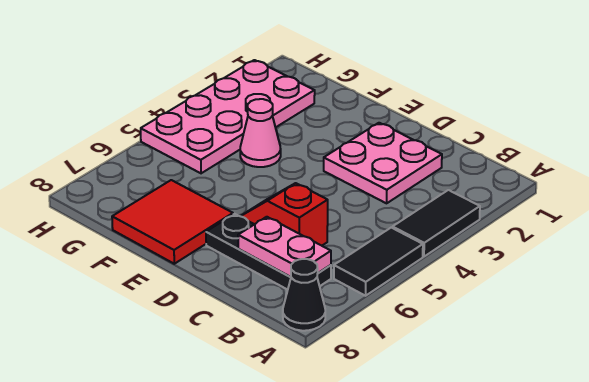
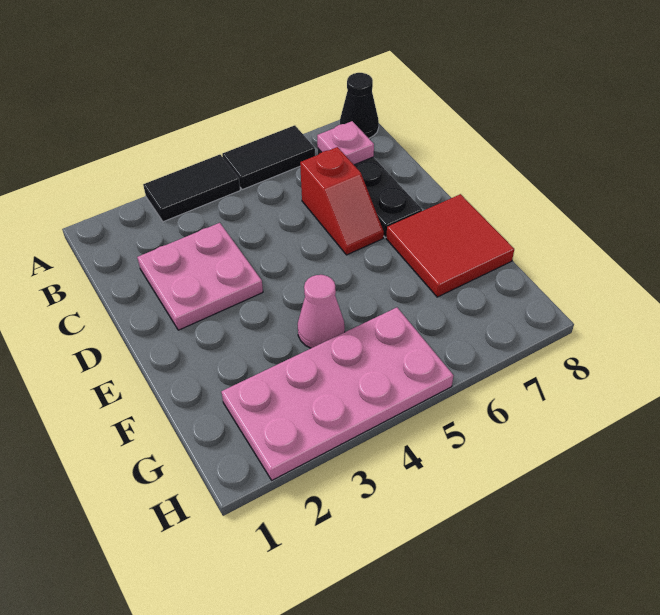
pink 1x2 plate [238,217,331,277] -> pink 1x1 plate [317,121,374,165]

